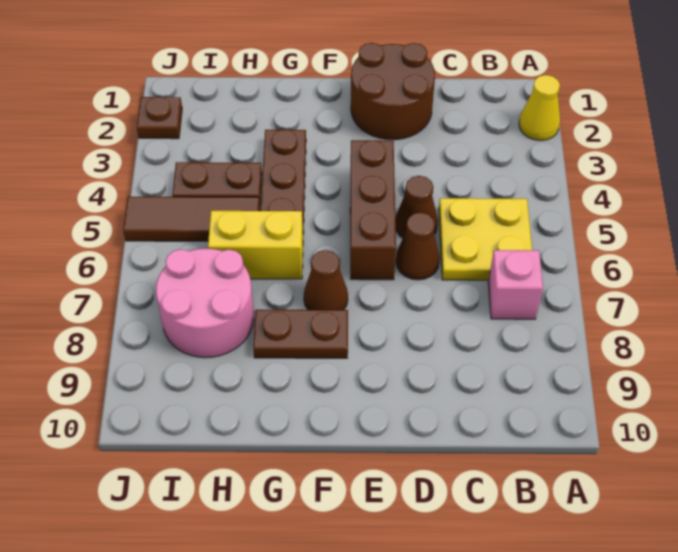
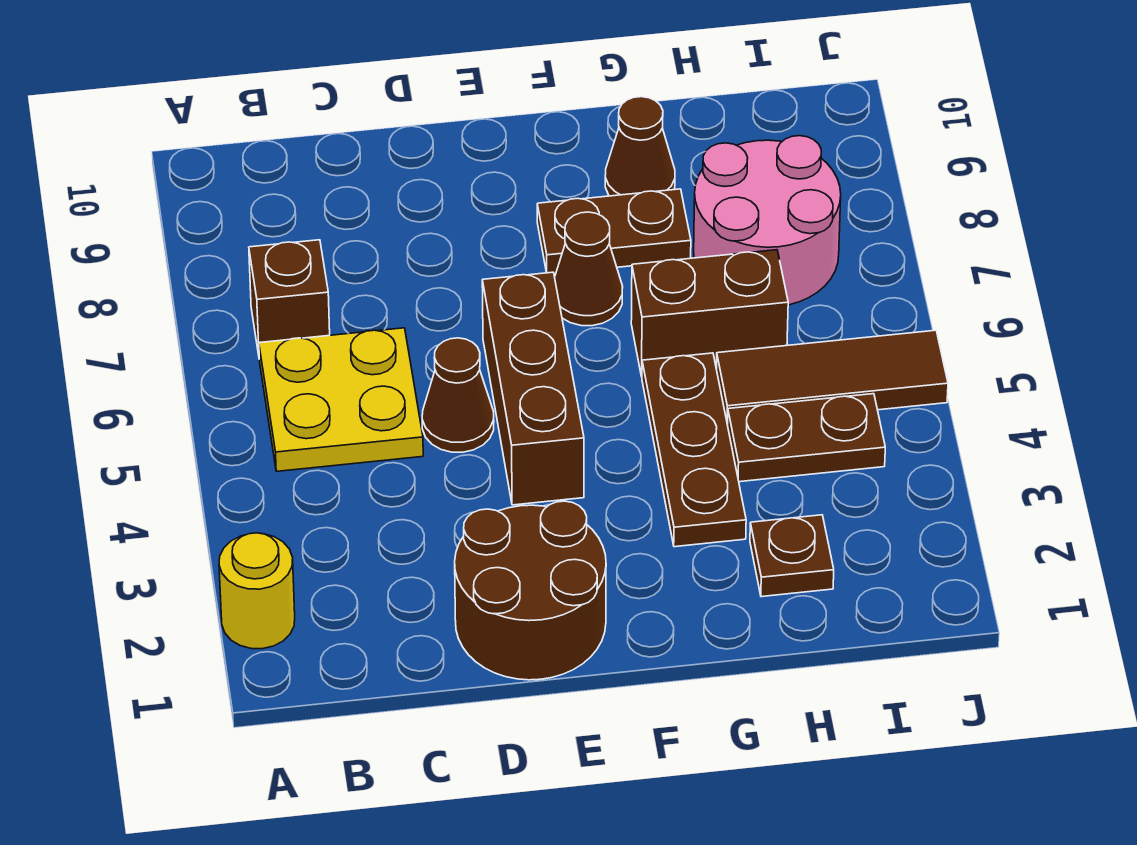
yellow 1x1 cone [519,75,560,141] -> yellow 1x1 round brick [219,533,295,649]
pink 1x1 brick [488,250,543,319] -> brown 1x1 brick [249,240,330,355]
brown 1x1 cone [396,212,440,280] -> brown 1x1 cone moved to [605,97,675,196]
yellow 1x2 brick [208,211,303,279] -> brown 1x2 brick [631,250,788,377]
brown 1x1 plate [137,97,182,139] -> brown 1x1 plate moved to [750,515,834,597]

